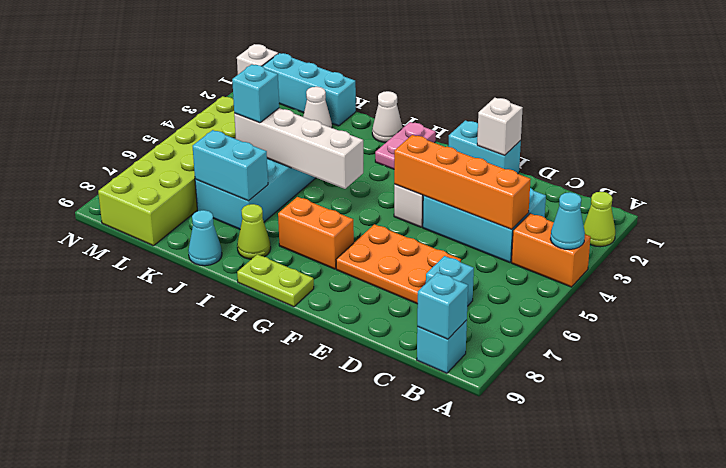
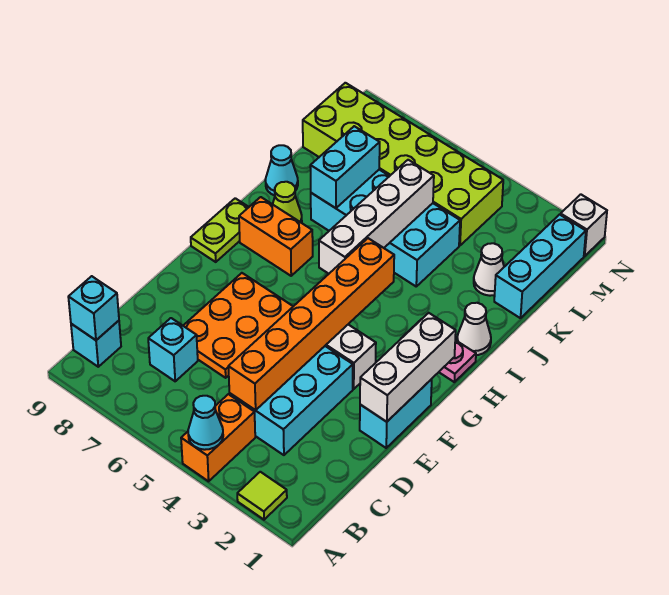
lime 1x1 cone [584,192,615,247] -> lime 1x1 tile [237,472,287,520]
orange 1x4 brick [394,135,531,229] -> orange 1x6 brick [228,238,394,410]
white 1x1 brick [477,98,523,155] -> white 1x3 brick [360,313,456,422]
orange 1x2 brick [278,197,354,269] -> orange 1x2 brick turned to [239,197,313,276]
cyan 1x1 brick [232,64,279,123] -> none

